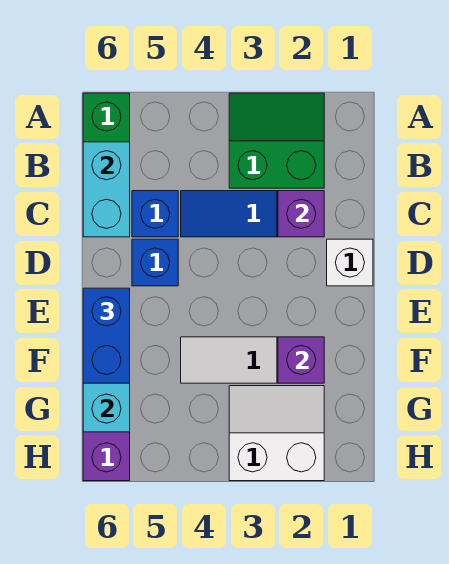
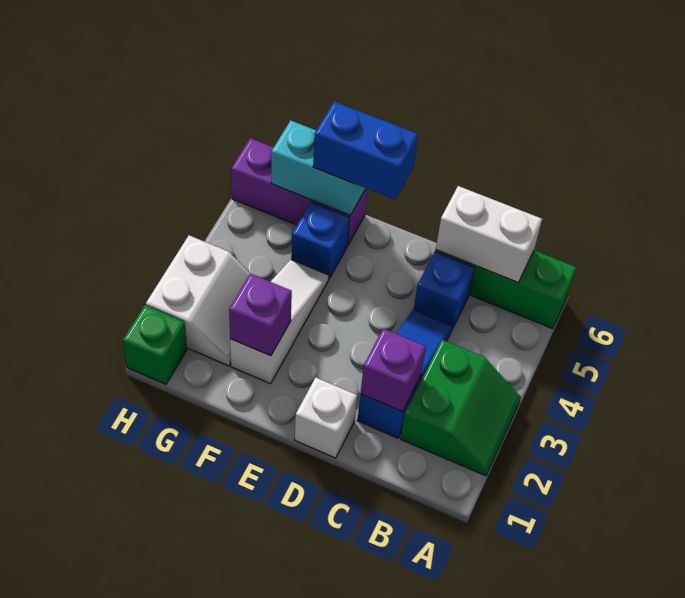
cyan 1x2 brick [83,142,130,237] -> white 1x2 brick [436,186,542,282]
blue 1x1 brick [132,239,178,286] -> blue 1x1 brick moved to [291,202,349,279]
none -> green 1x1 brick [123,305,187,384]

